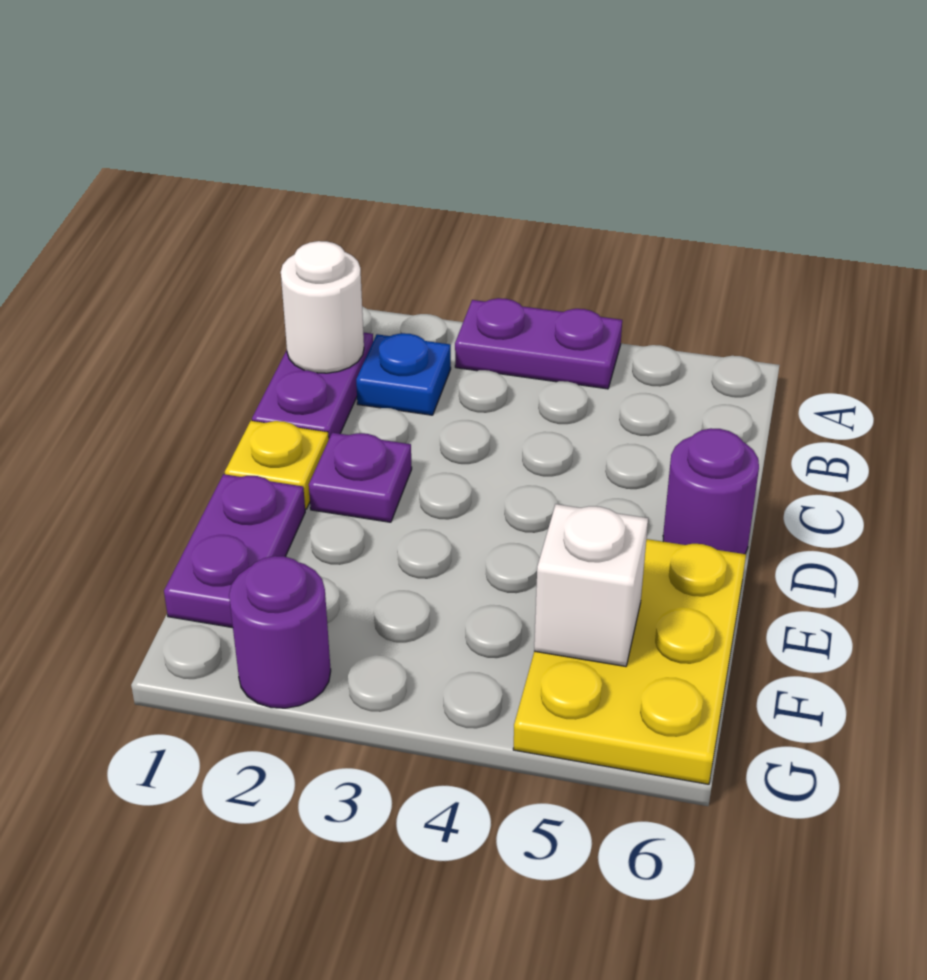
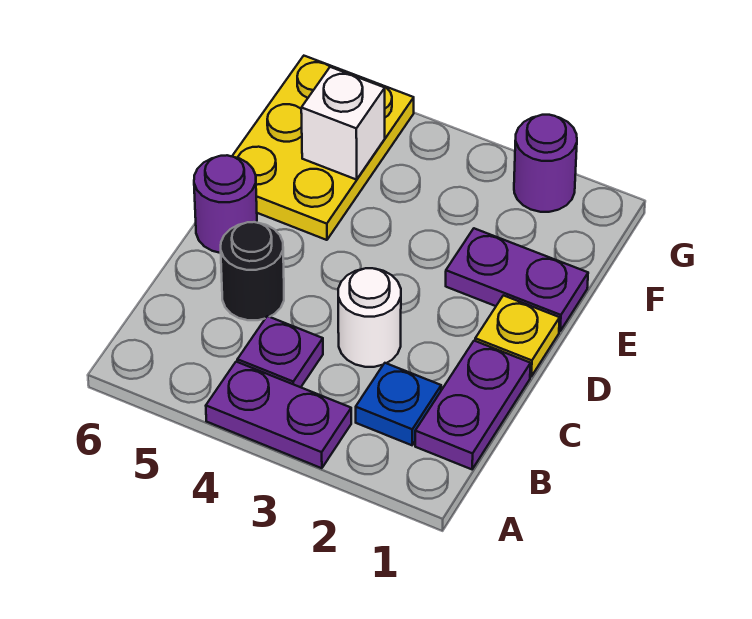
white 1x1 round brick [281,241,364,373] -> white 1x1 round brick moved to [338,268,401,367]
none -> black 1x1 round brick [221,222,284,320]
purple 1x1 plate [309,433,412,522] -> purple 1x1 plate moved to [237,316,323,387]
purple 1x2 plate [164,474,305,628] -> purple 1x2 plate turned to [446,228,588,331]

